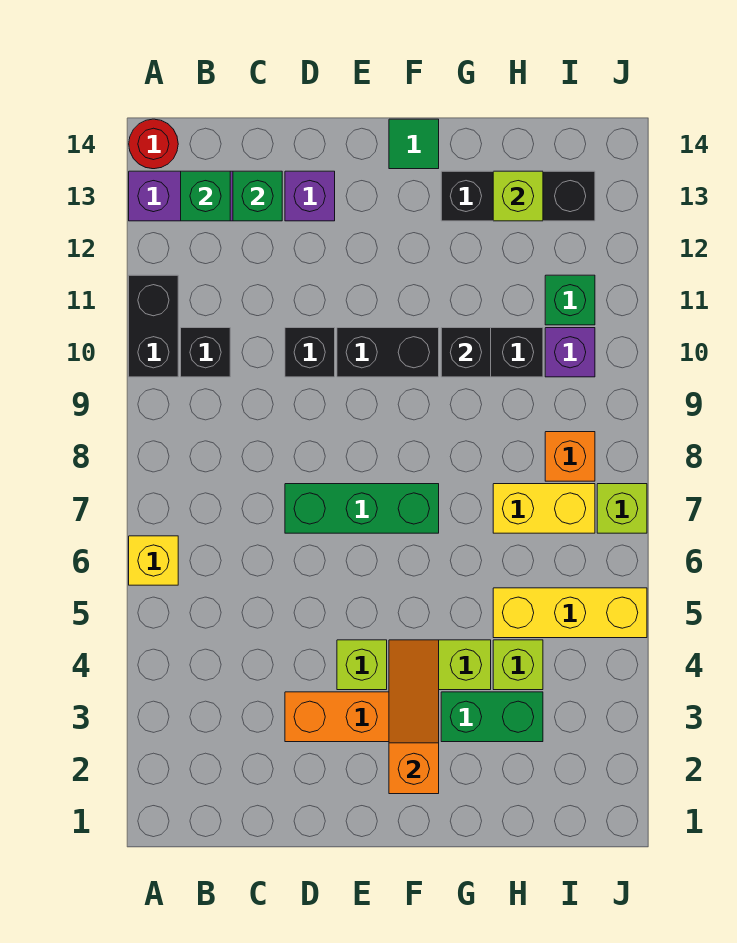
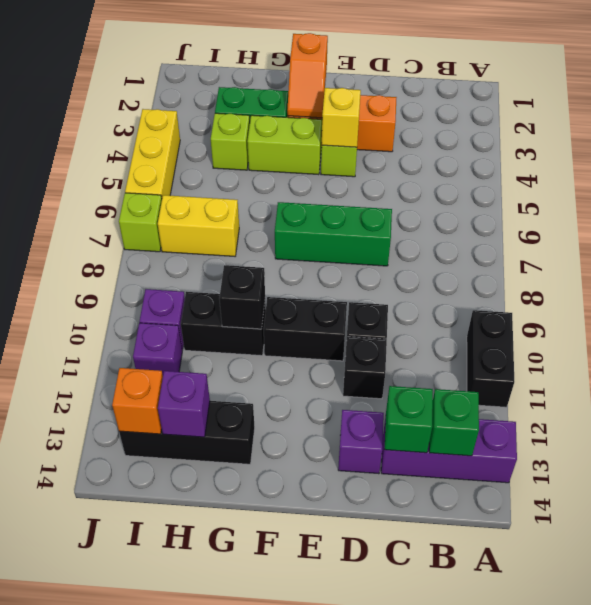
yellow 1x1 brick [129,536,178,585] -> yellow 1x1 brick moved to [322,88,361,147]
red 1x1 round brick [129,119,178,169] -> none
black 1x1 brick [181,328,230,377] -> black 1x1 brick moved to [343,337,387,399]
orange 1x3 slope [389,640,439,794] -> orange 1x2 slope [287,33,328,118]
green 1x1 tile [389,119,439,169] -> none
yellow 1x3 brick [493,588,647,638] -> yellow 1x3 brick turned to [125,109,180,198]
lime 1x1 brick [493,171,543,221] -> purple 1x1 brick [158,371,210,437]
orange 1x1 brick [545,432,595,481] -> orange 1x1 brick moved to [112,368,163,434]
green 1x1 brick [545,275,595,325] -> purple 1x1 brick [133,323,182,375]

